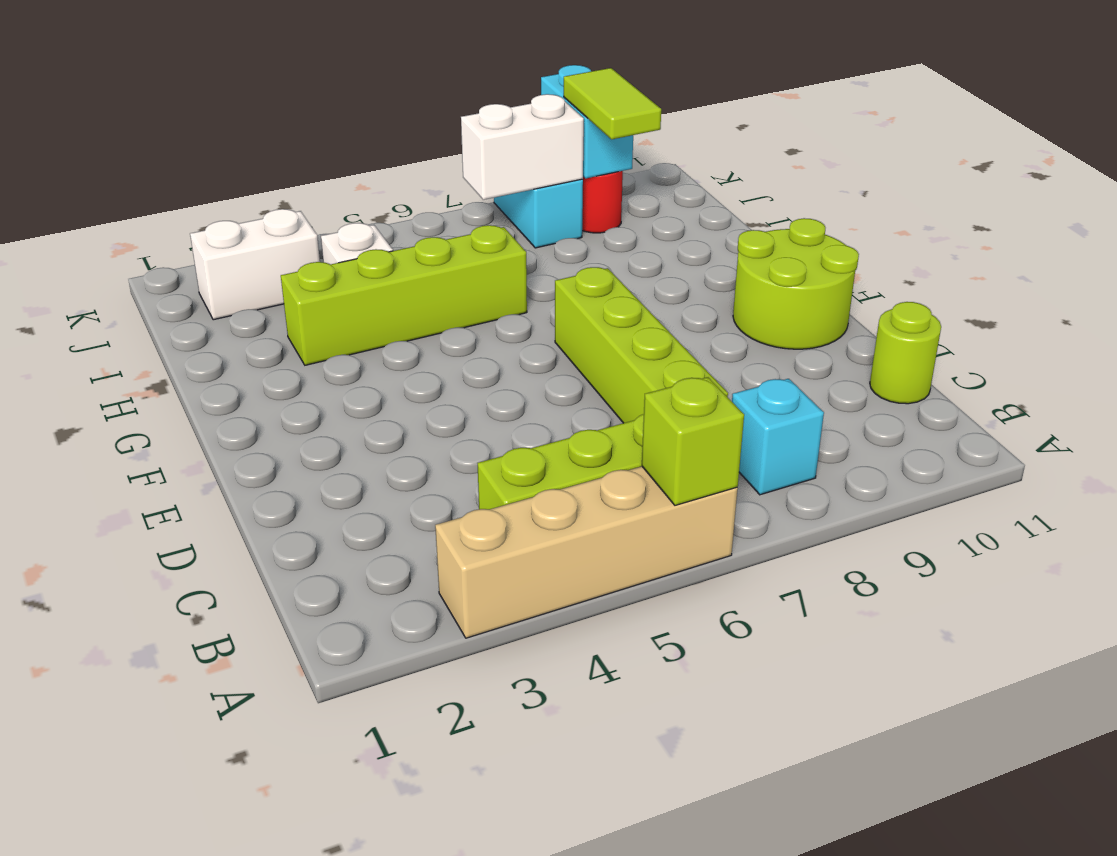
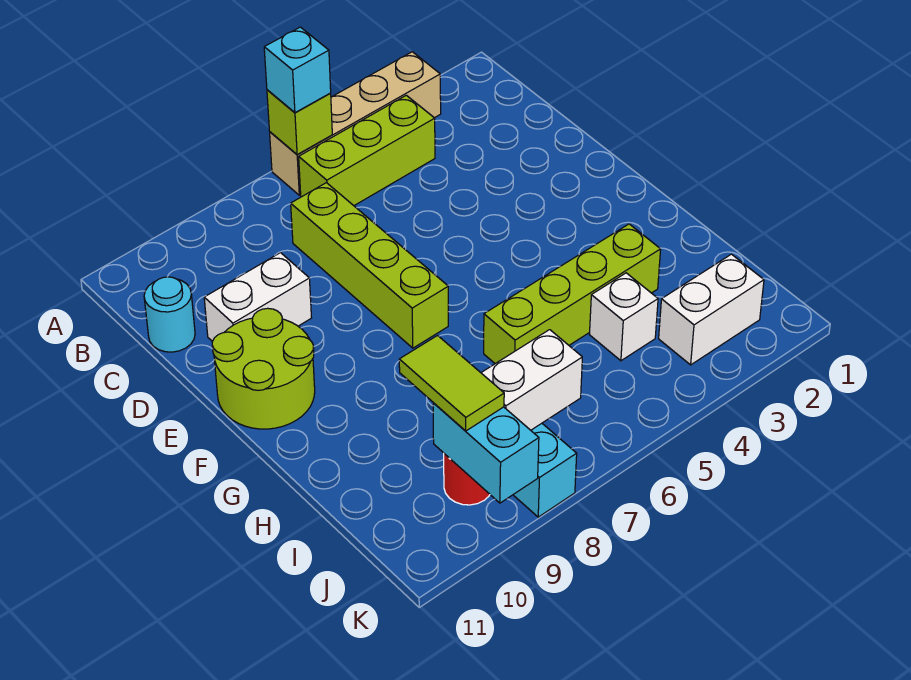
cyan 1x1 brick [732,379,824,495] -> cyan 1x1 brick moved to [264,27,331,113]
lime 1x1 round brick [870,302,941,404] -> cyan 1x1 round brick [144,277,195,352]
none -> white 1x2 brick [204,253,311,342]

